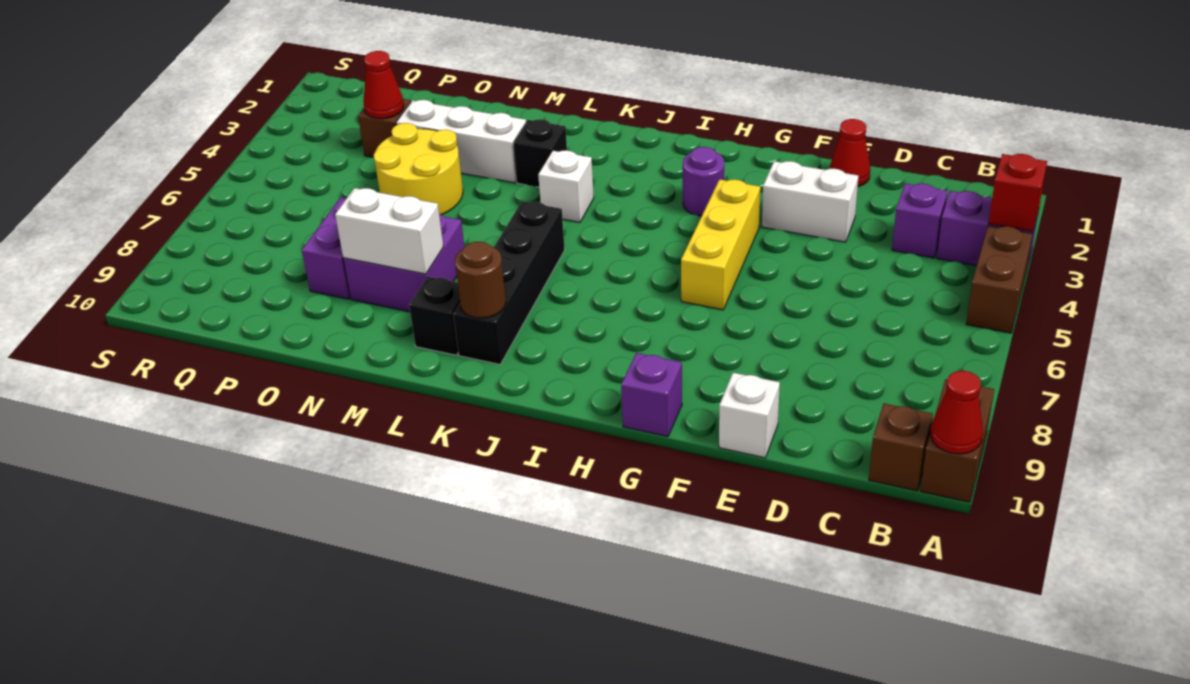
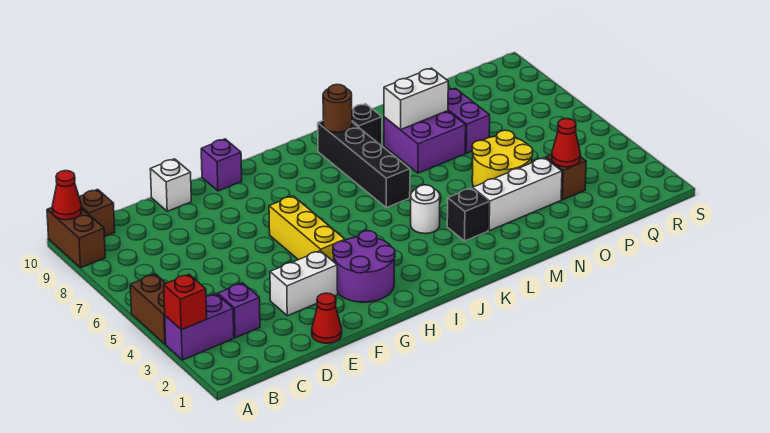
purple 1x1 round brick [683,147,724,216] -> purple 2x2 round brick [333,231,395,302]
white 1x1 brick [538,150,594,222] -> white 1x1 round brick [411,185,440,234]

